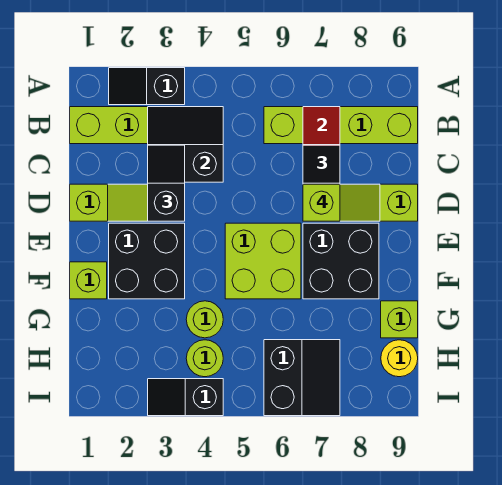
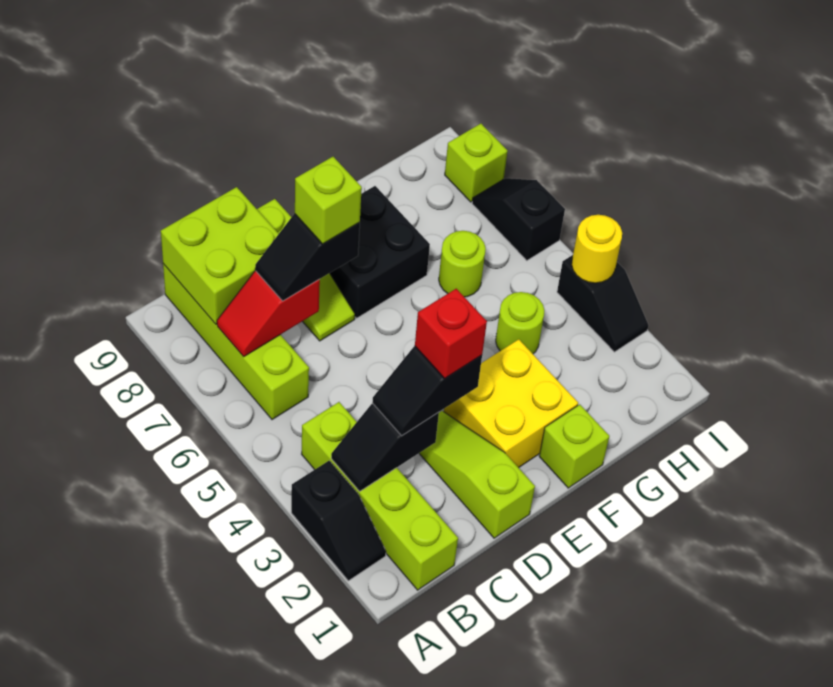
black 2x2 slope [148,107,223,182] -> black 1x2 slope [331,403,439,492]
none -> red 1x1 brick [415,289,487,379]
black 2x2 brick [109,223,185,299] -> yellow 2x2 brick [444,339,578,468]
lime 2x2 brick [225,223,301,299] -> lime 2x2 brick moved to [161,187,279,324]
lime 1x1 brick [381,301,418,338] -> lime 1x1 brick moved to [445,124,508,202]
lime 1x1 round brick [186,340,223,377] -> lime 1x1 round brick moved to [439,231,486,297]
black 2x2 slope [264,340,340,416] -> black 1x2 slope [472,178,565,261]
yellow 1x1 round brick [381,340,418,377] -> yellow 1x1 round brick moved to [572,215,622,283]

